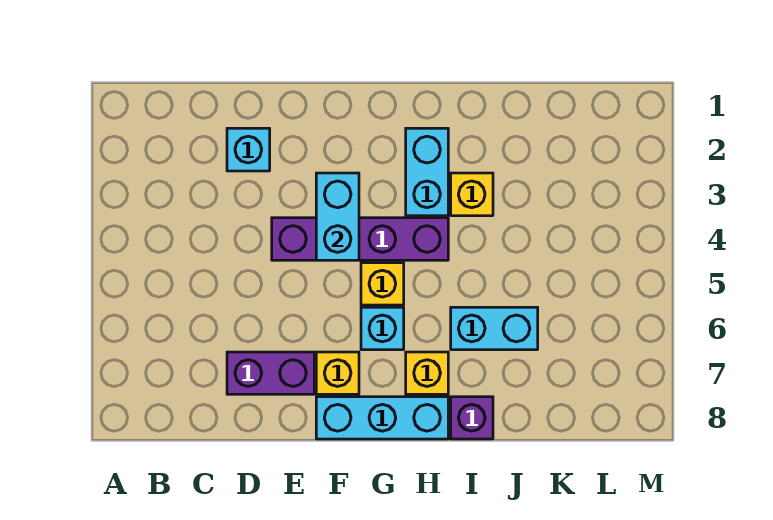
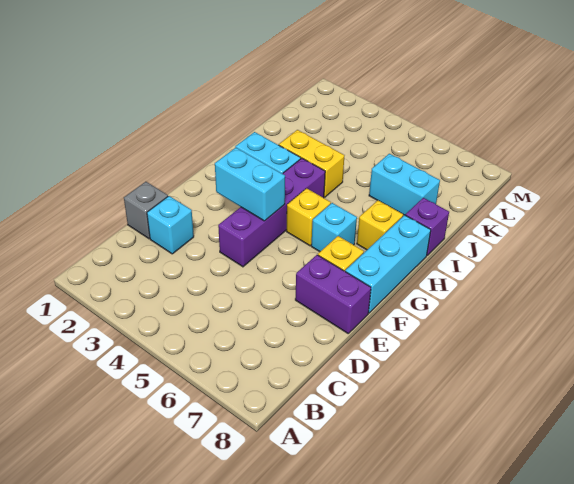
none -> grey 1x1 brick [124,182,168,239]
purple 1x2 brick [227,352,314,394] -> purple 1x2 brick turned to [295,255,371,333]
yellow 1x1 brick [451,173,493,216] -> yellow 1x2 brick [279,130,345,197]
cyan 1x2 brick [451,307,538,350] -> cyan 1x2 brick turned to [369,154,440,215]

